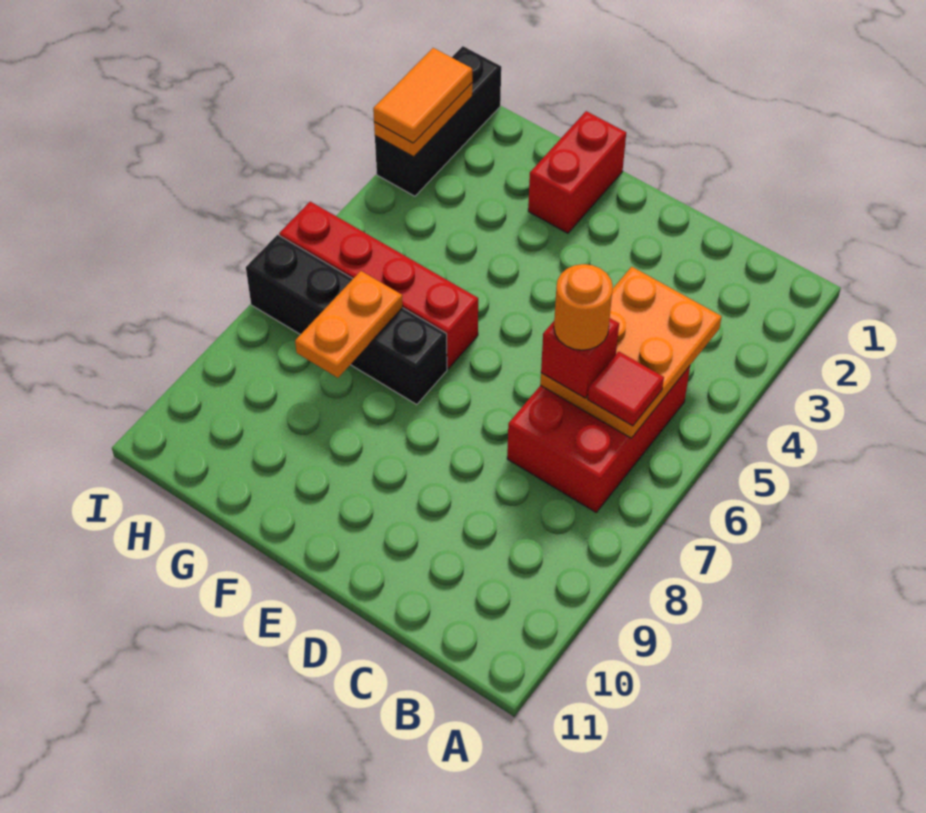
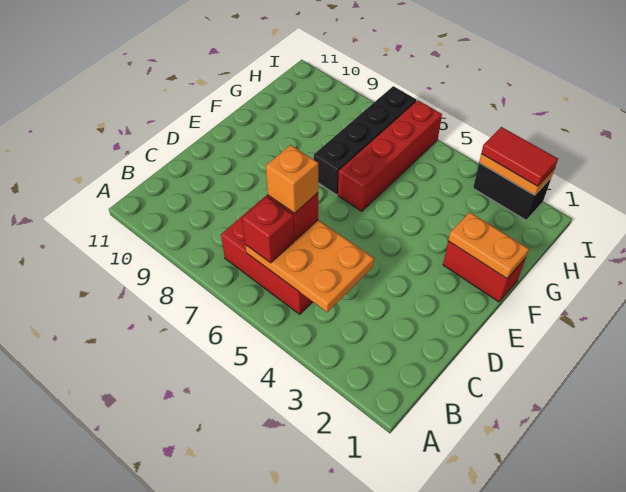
red 1x1 tile [588,352,664,426] -> red 1x1 brick [242,197,294,263]
orange 1x1 round brick [554,264,613,350] -> orange 1x1 brick [266,145,318,213]
orange 1x2 plate [295,271,403,378] -> orange 1x2 plate moved to [448,212,529,278]
black 1x3 brick [375,46,501,196] -> black 1x2 brick [473,163,552,220]
orange 1x2 tile [373,48,472,143] -> red 1x2 tile [481,127,558,186]

